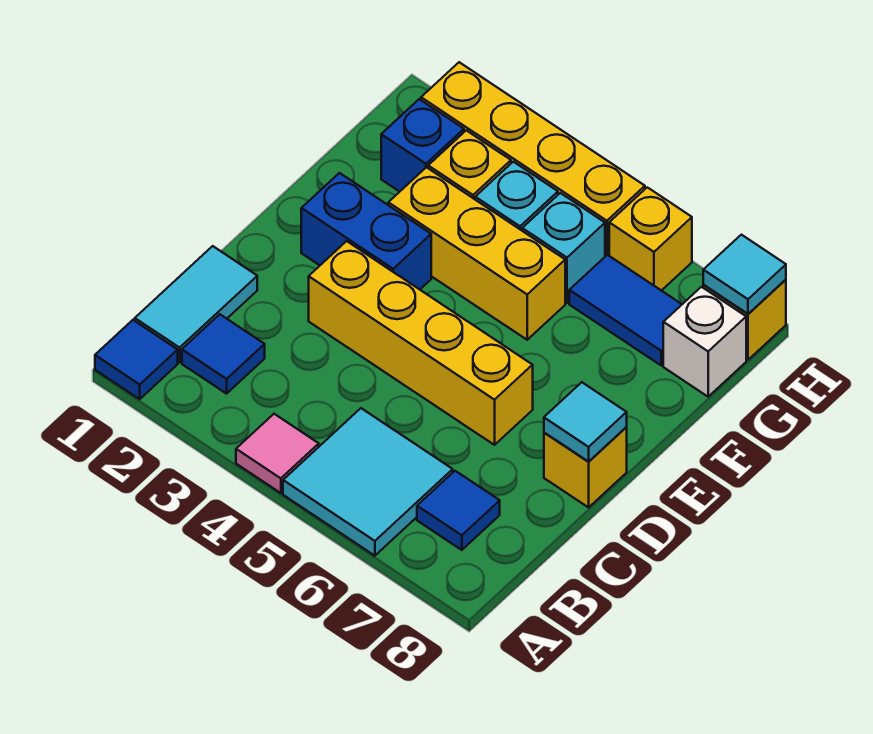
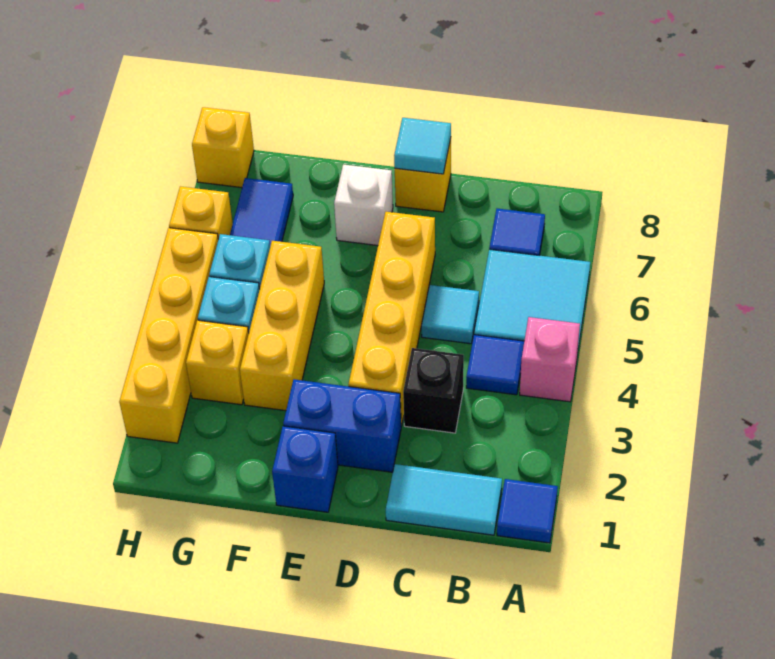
pink 1x1 tile [236,414,319,493] -> pink 1x1 brick [520,317,580,402]
blue 1x1 tile [182,314,265,394] -> blue 1x1 tile moved to [466,335,524,395]
none -> black 1x1 brick [403,348,464,433]
blue 1x2 brick [301,173,431,289] -> blue 1x2 brick turned to [283,379,401,472]
blue 1x1 brick [381,99,464,192] -> blue 1x1 brick moved to [272,426,338,512]
white 1x1 brick [663,287,746,397] -> white 1x1 brick moved to [334,165,393,245]
cyan 1x1 tile [703,235,786,314] -> cyan 1x1 tile moved to [421,285,479,344]

